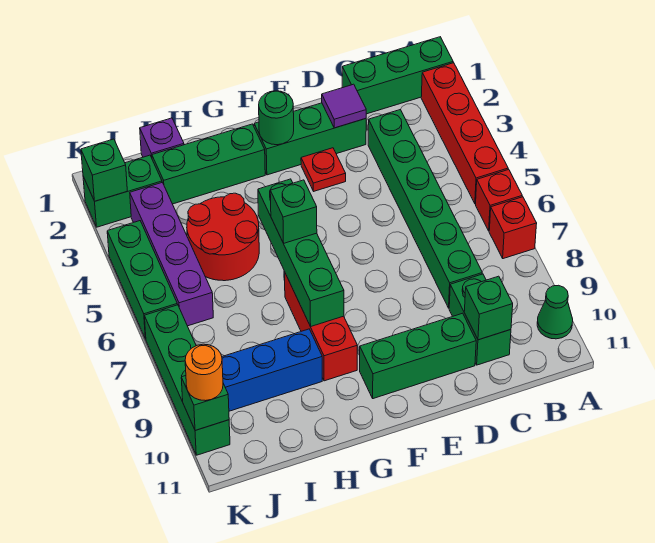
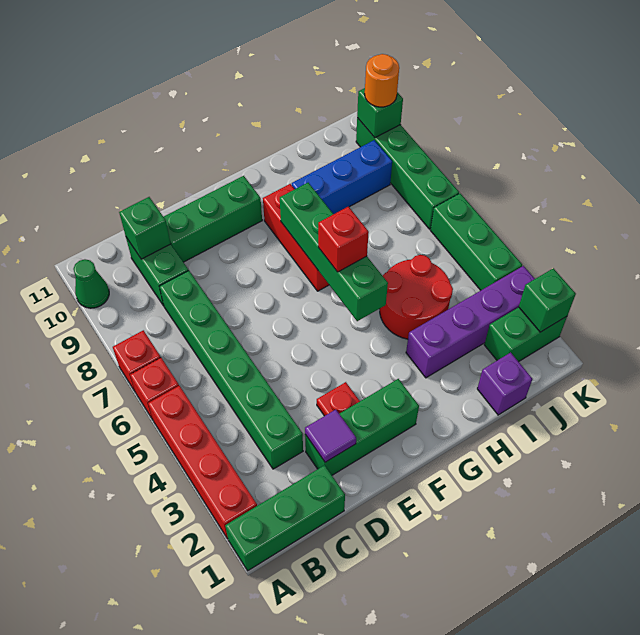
green 1x1 round brick [259,91,294,145] -> none
green 1x3 brick [152,124,265,204] -> none
green 1x1 brick [270,180,317,243] -> red 1x1 brick [318,207,369,272]
purple 1x4 brick [130,183,213,326] -> purple 1x4 brick turned to [406,266,535,378]

